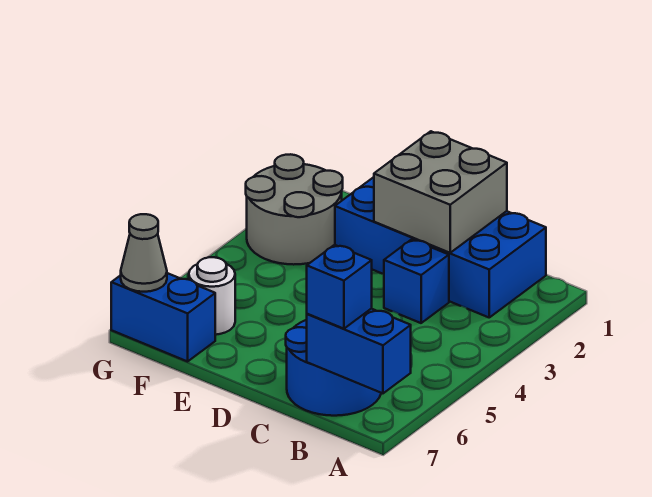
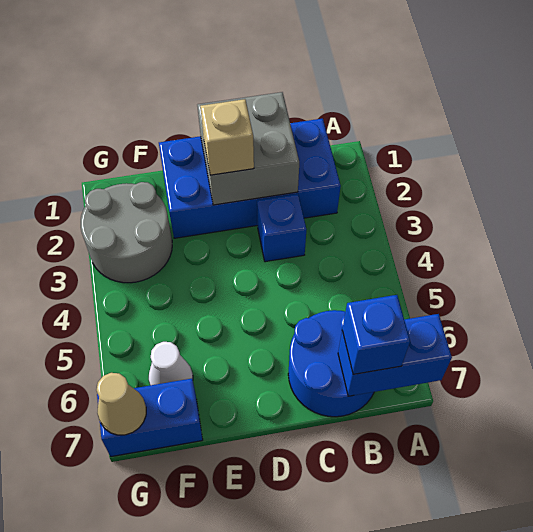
none -> tan 1x1 brick [200,99,254,175]
white 1x1 round brick [189,257,235,335] -> white 1x1 cone [149,342,193,385]
grey 1x1 cone [121,214,167,292] -> tan 1x1 cone [97,373,146,435]

